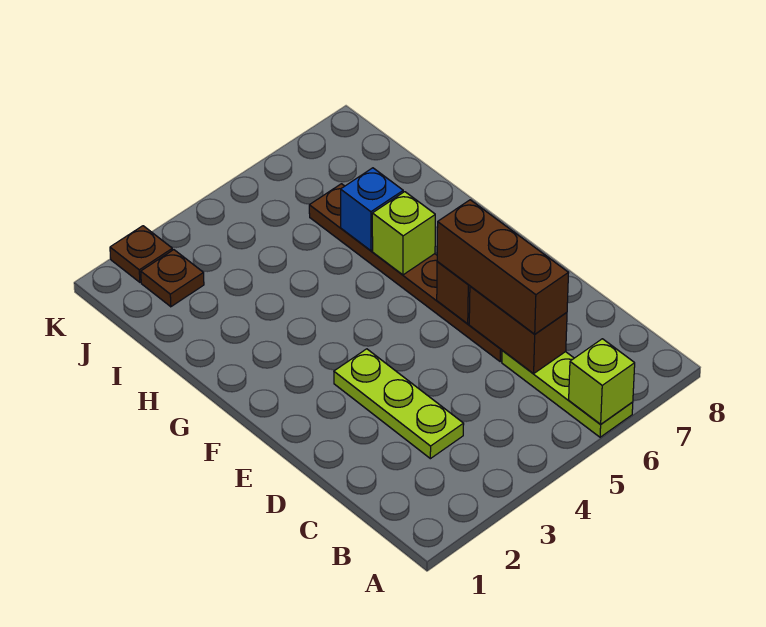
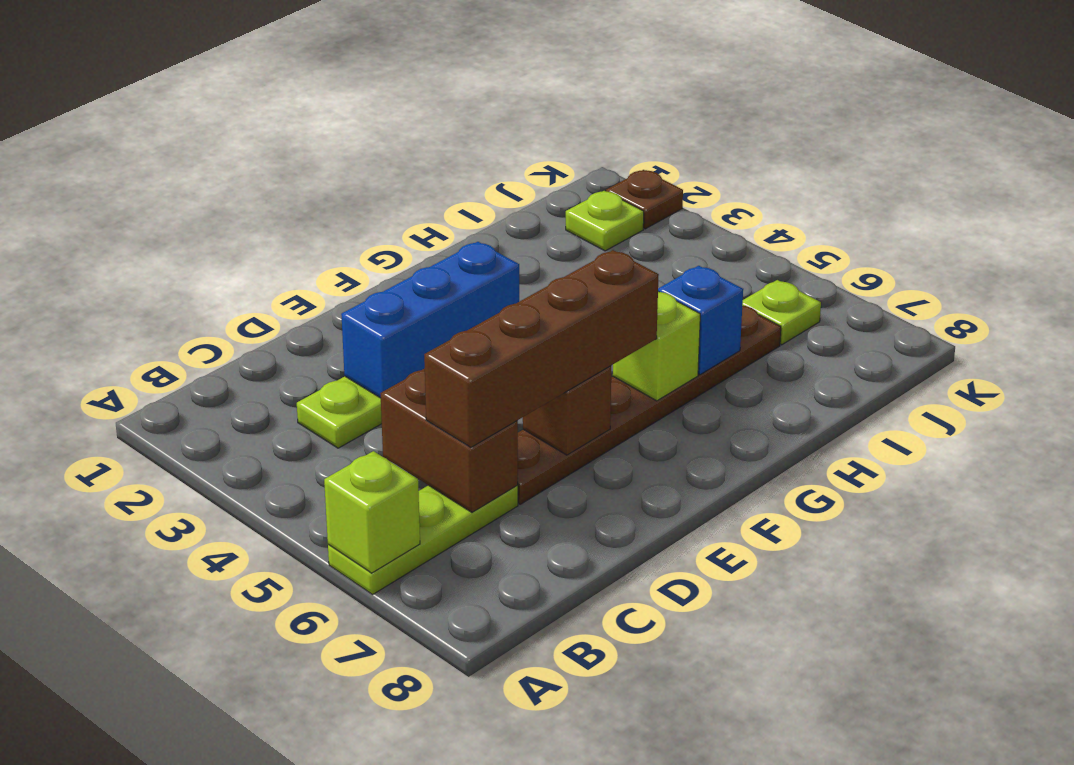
brown 1x2 brick [469,286,567,374] -> brown 1x2 brick turned to [380,368,518,512]
brown 1x3 brick [437,200,568,334] -> brown 1x4 brick [424,250,659,447]
none -> blue 1x3 brick [341,242,519,398]
brown 1x1 plate [141,250,204,307] -> lime 1x1 plate [566,191,644,251]
none -> lime 1x1 plate [742,280,821,345]

